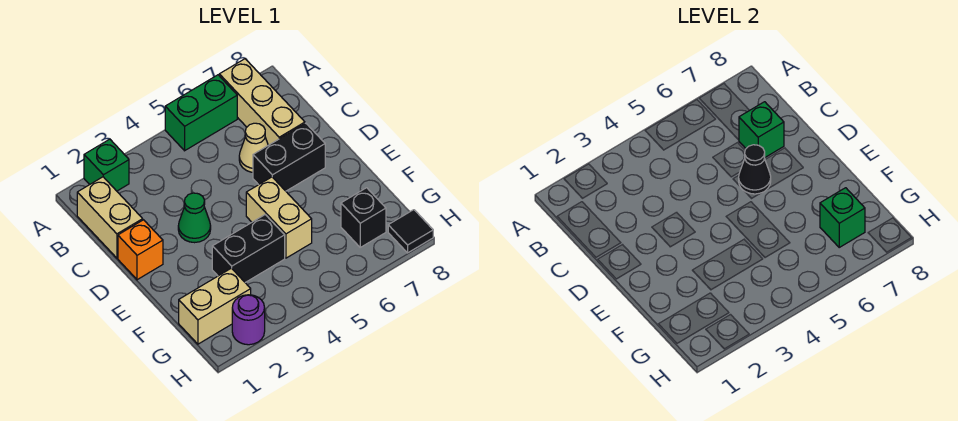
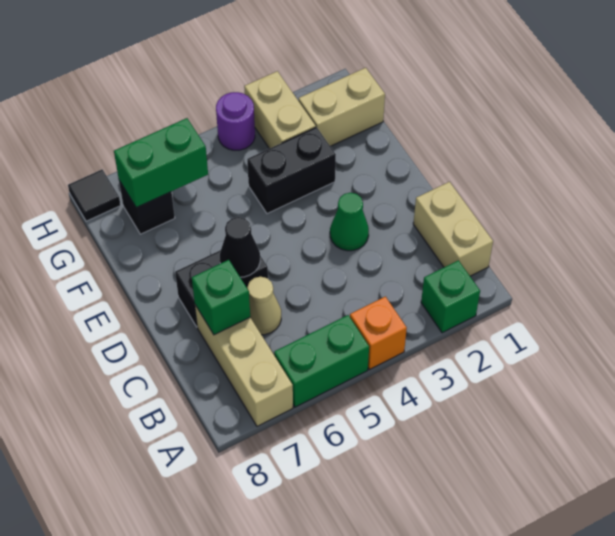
orange 1x1 brick [118,220,163,280] -> orange 1x1 brick moved to [350,297,407,370]
tan 1x2 brick [246,177,312,258] -> tan 1x2 brick moved to [244,71,316,149]
green 1x1 brick [820,188,865,247] -> green 1x2 brick [114,118,208,208]
purple 1x1 round brick [232,295,265,345] -> purple 1x1 round brick moved to [216,92,255,150]

